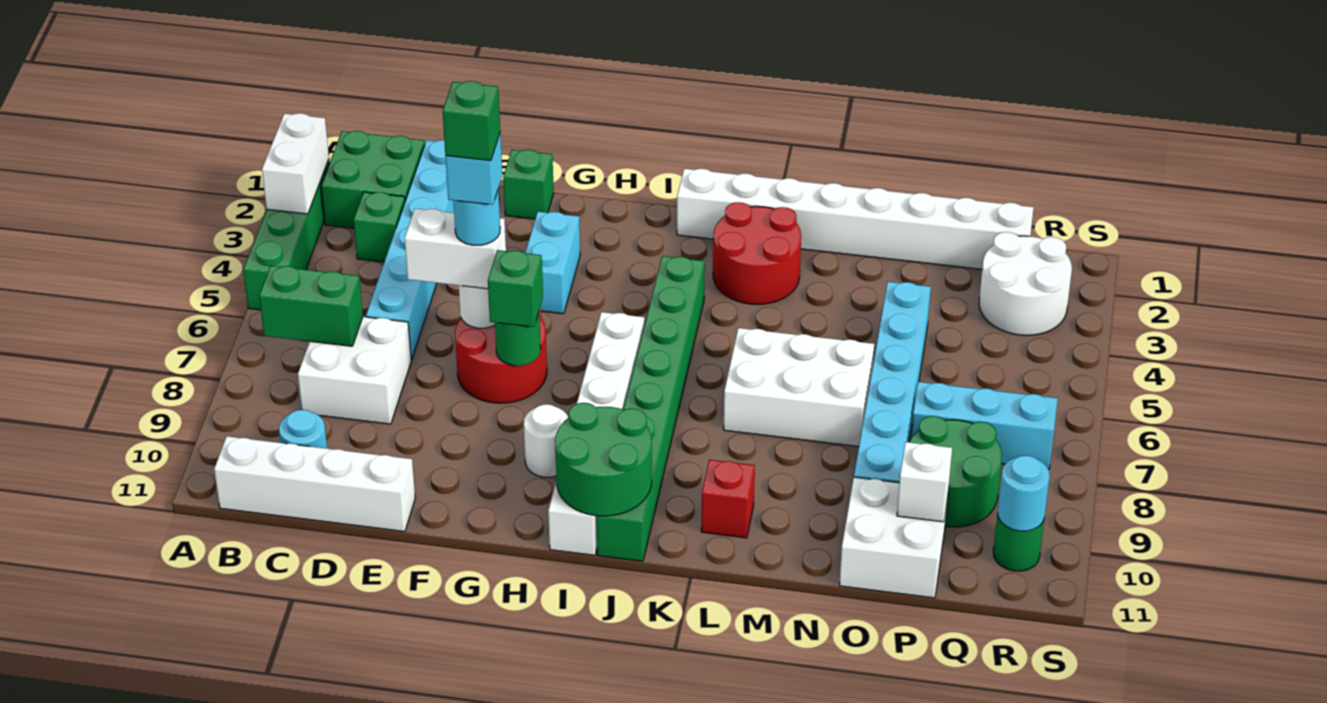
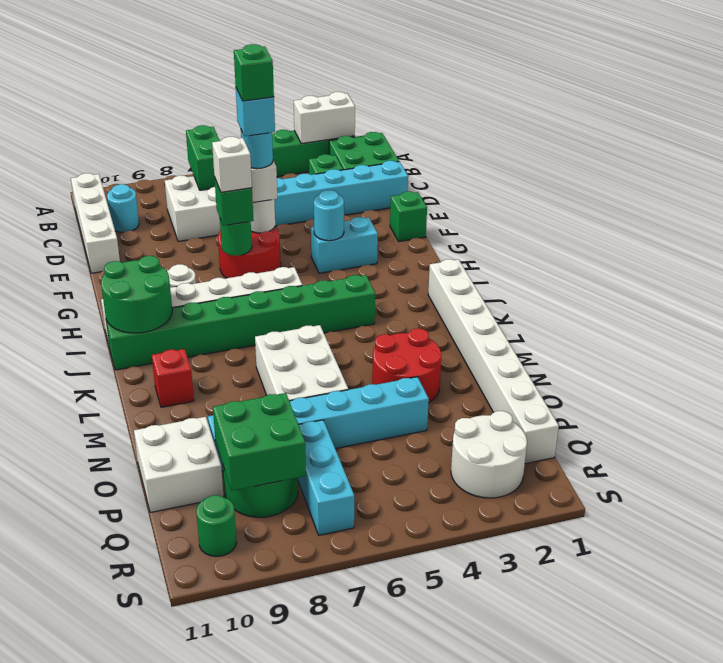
red 2x2 round brick [713,202,801,304] -> red 2x2 round brick moved to [372,329,441,403]
none -> green 2x2 brick [213,393,306,491]
white 1x1 brick [897,442,952,522] -> white 1x1 brick moved to [212,137,252,192]
cyan 1x1 round brick [998,455,1050,531] -> cyan 1x1 round brick moved to [314,190,344,241]

